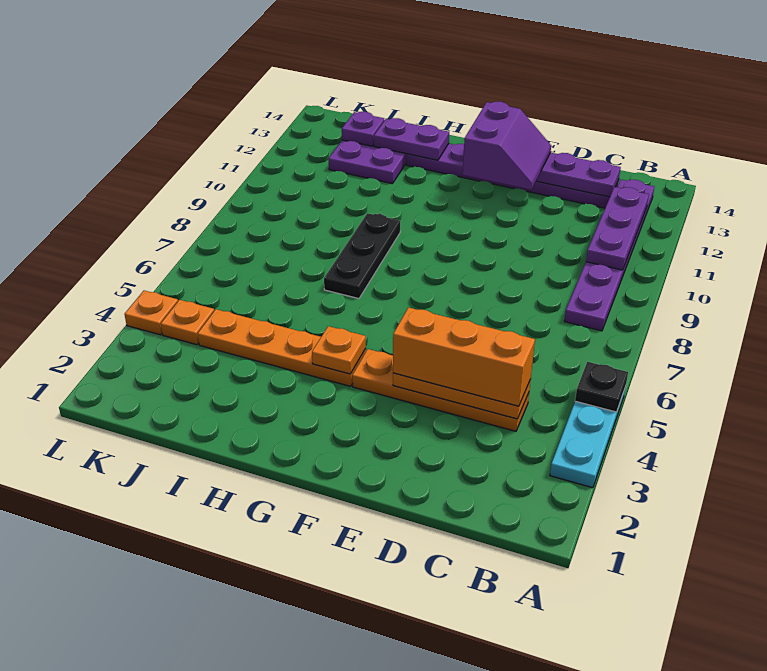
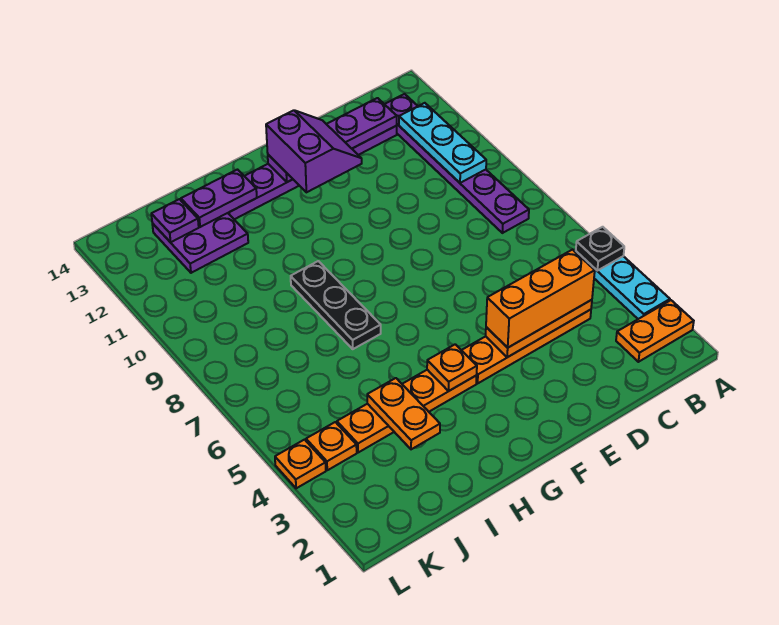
none -> orange 1x2 plate [616,300,694,362]
purple 1x3 plate [586,187,649,270] -> cyan 1x3 plate [399,103,486,183]
none -> orange 1x2 plate [367,378,440,449]

